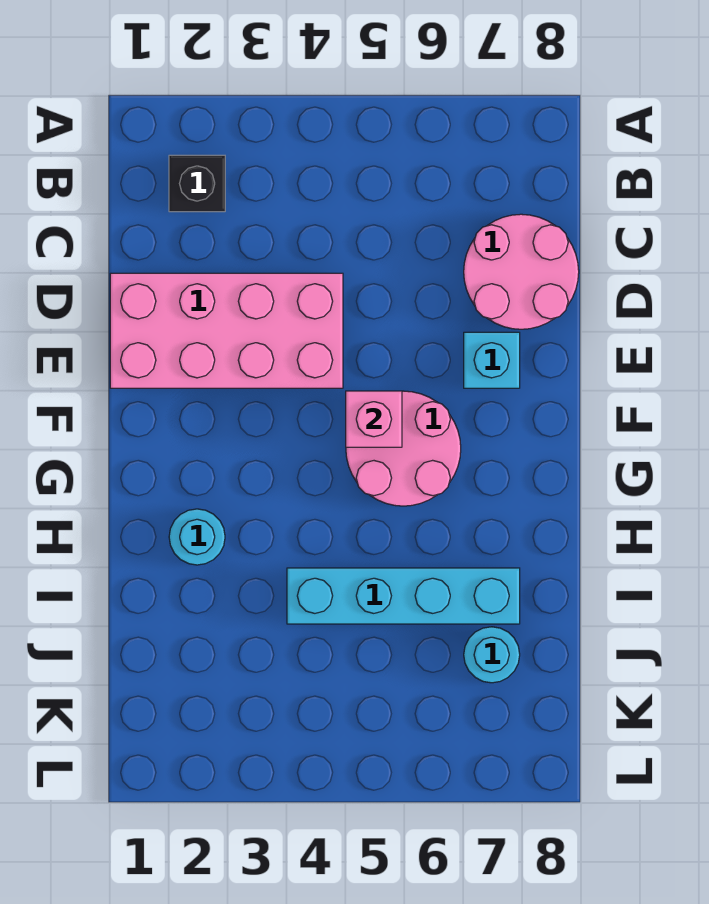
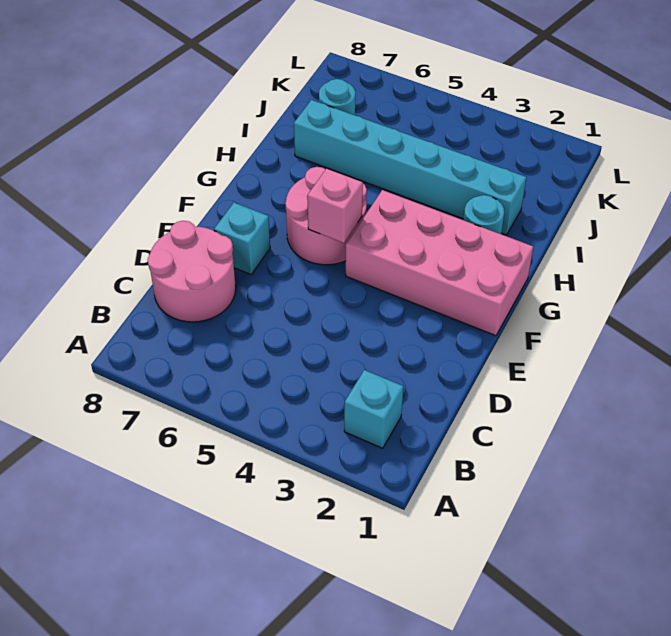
black 1x1 brick [169,155,225,212] -> cyan 1x1 brick [344,370,403,448]
pink 2x4 brick [110,273,343,388] -> pink 2x4 brick moved to [346,190,533,336]
cyan 1x4 brick [287,568,520,624] -> cyan 1x6 brick [294,100,526,235]

